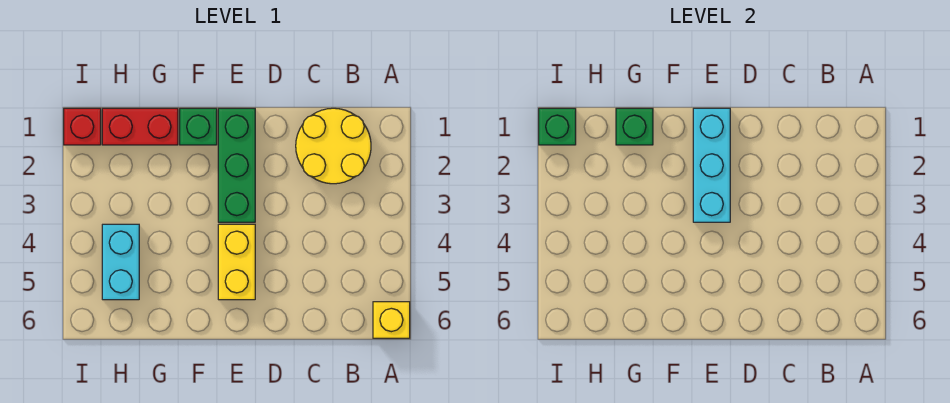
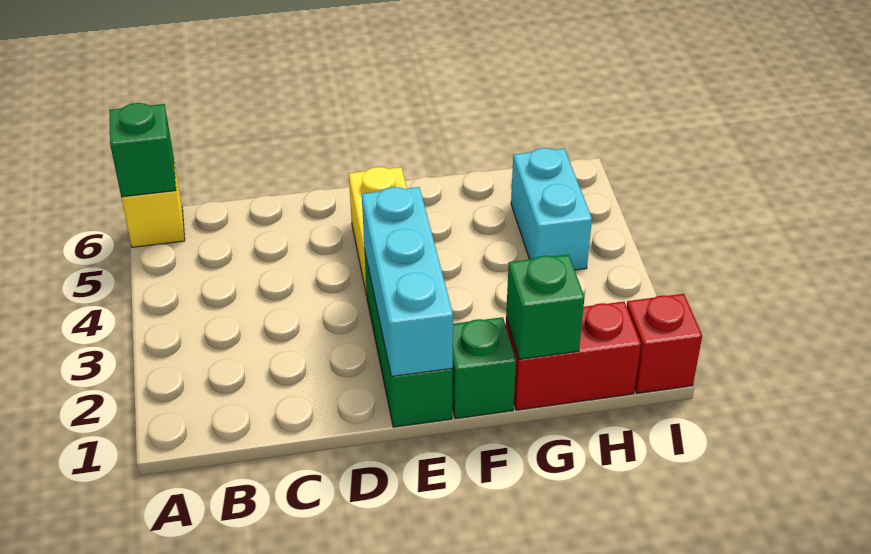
yellow 2x2 round brick [296,108,371,184] -> none
green 1x1 brick [539,108,576,145] -> green 1x1 brick moved to [109,103,176,197]

